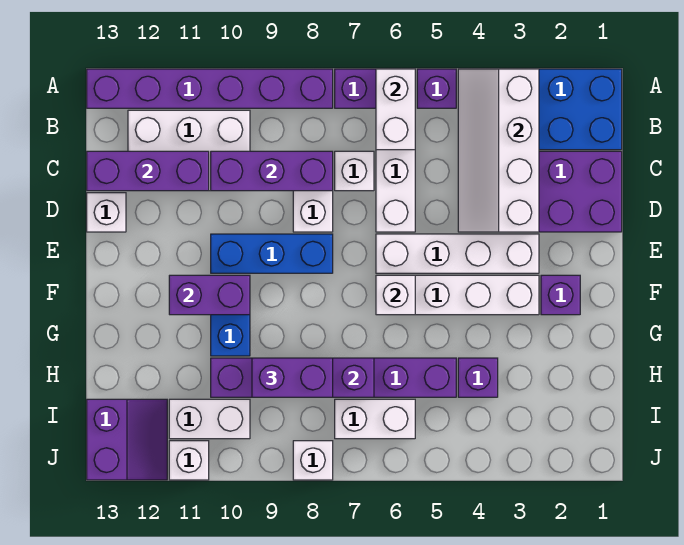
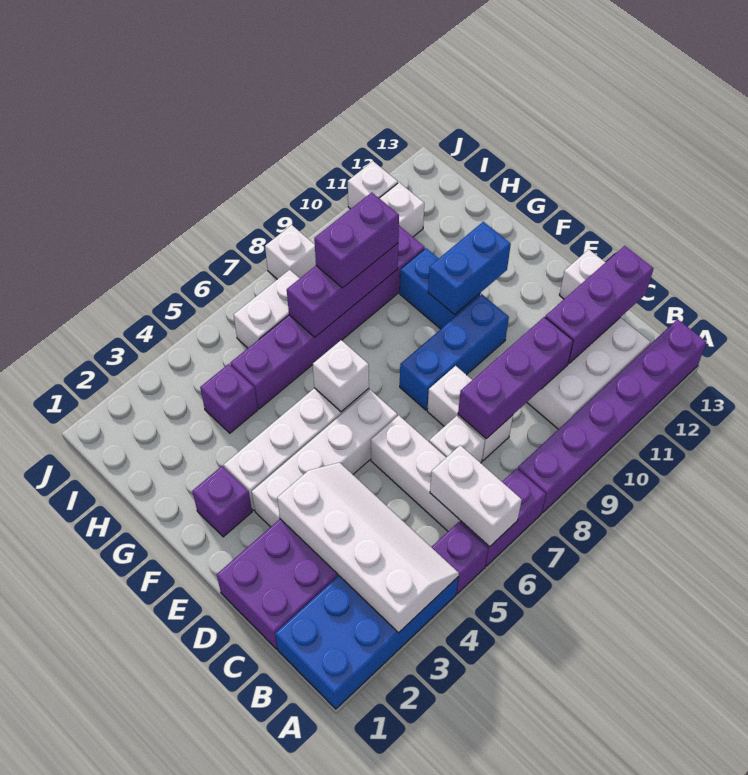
purple 1x2 brick [169,275,250,315] -> blue 1x2 brick [428,222,511,315]
purple 2x2 slope [87,399,167,480] -> none

